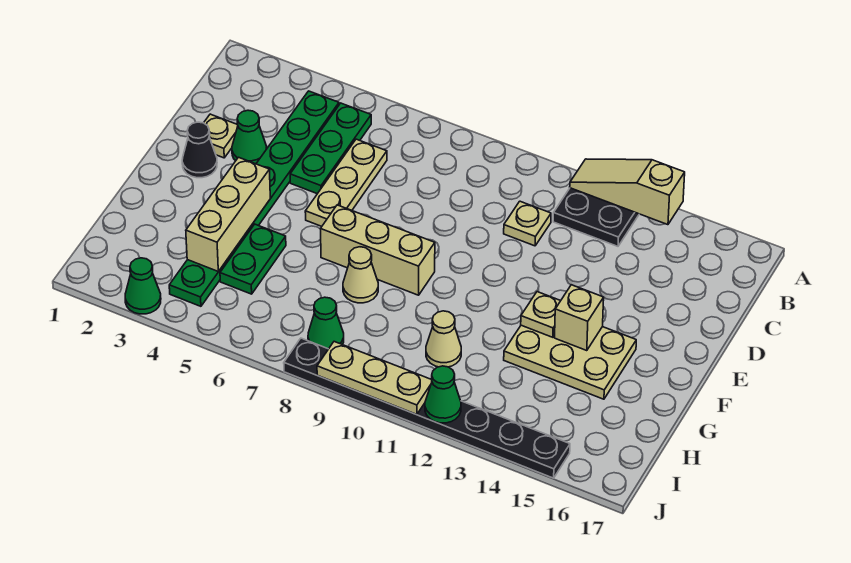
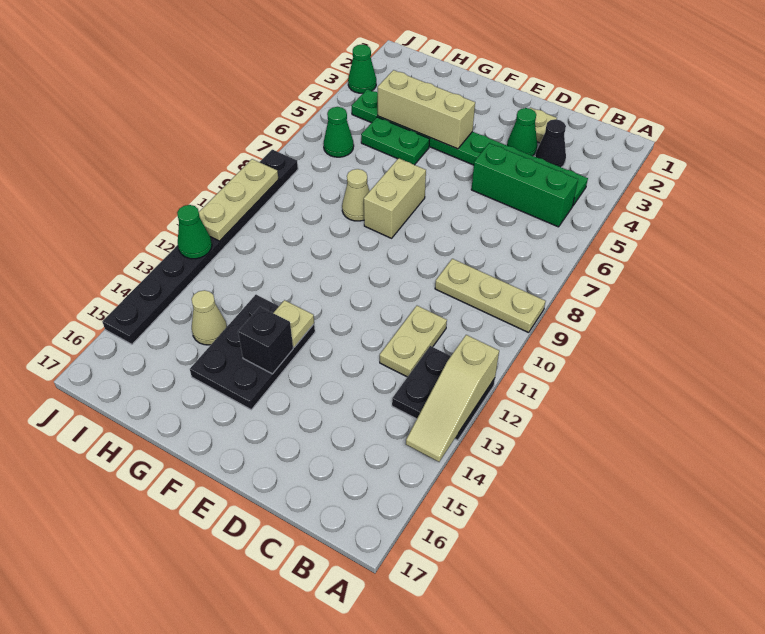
tan 1x3 slope [570,159,685,225] -> tan 1x3 slope turned to [406,335,499,462]
green 1x3 plate [290,103,371,194] -> green 1x3 brick [471,143,578,227]
tan 1x3 plate [305,139,387,226] -> tan 1x3 plate moved to [435,259,546,333]
tan 1x1 plate [504,201,551,246] -> tan 1x2 plate [380,306,447,377]
black 1x1 cone [182,122,217,178] -> black 1x1 cone moved to [535,119,566,167]
tan 1x3 brick [321,205,435,295] -> tan 1x2 brick [364,158,426,238]
tan 2x3 plate [504,325,636,399] -> black 2x3 plate [190,295,315,410]
tan 1x1 brick [555,285,604,351] -> black 1x1 brick [238,307,293,374]
tan 1x1 cone [426,311,461,367] -> tan 1x1 cone moved to [192,290,227,345]
green 1x1 cone [308,297,344,349] -> green 1x1 cone moved to [323,107,354,157]

